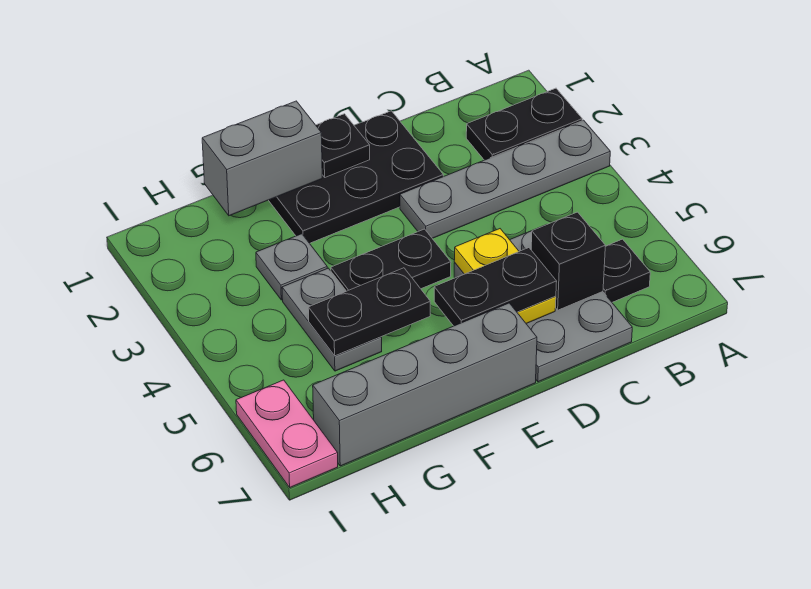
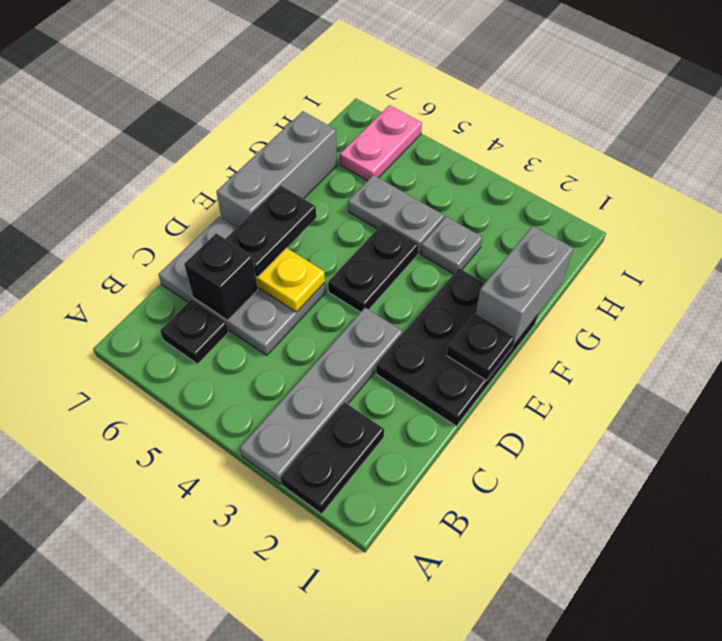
grey 1x4 brick [313,303,537,466] -> grey 1x3 brick [216,111,337,227]
black 1x2 plate [308,268,430,356] -> none
pink 1x2 plate [236,380,338,487] -> pink 1x2 plate turned to [340,105,422,181]

